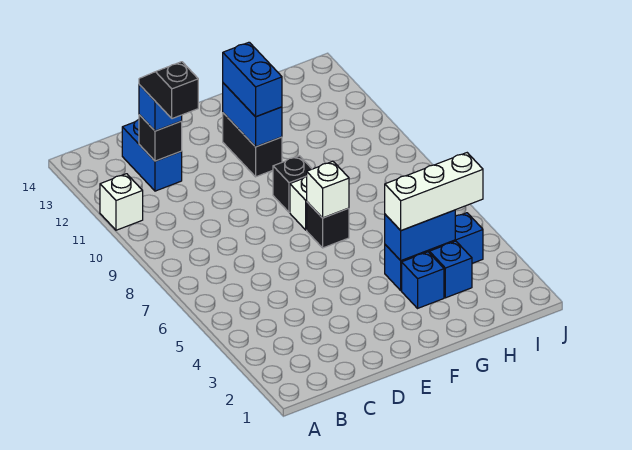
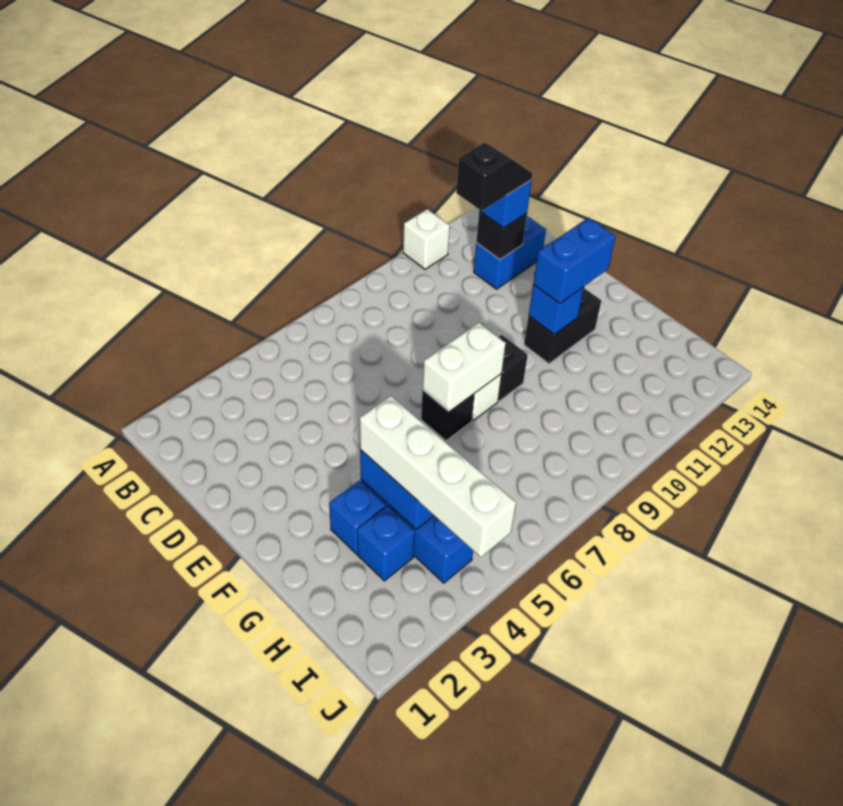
white 1x1 brick [307,161,349,218] -> white 1x2 brick [422,323,506,412]
blue 1x2 brick [223,83,282,147] -> blue 1x1 brick [529,285,584,335]
white 1x3 brick [385,153,483,231] -> white 1x4 brick [360,396,516,557]

